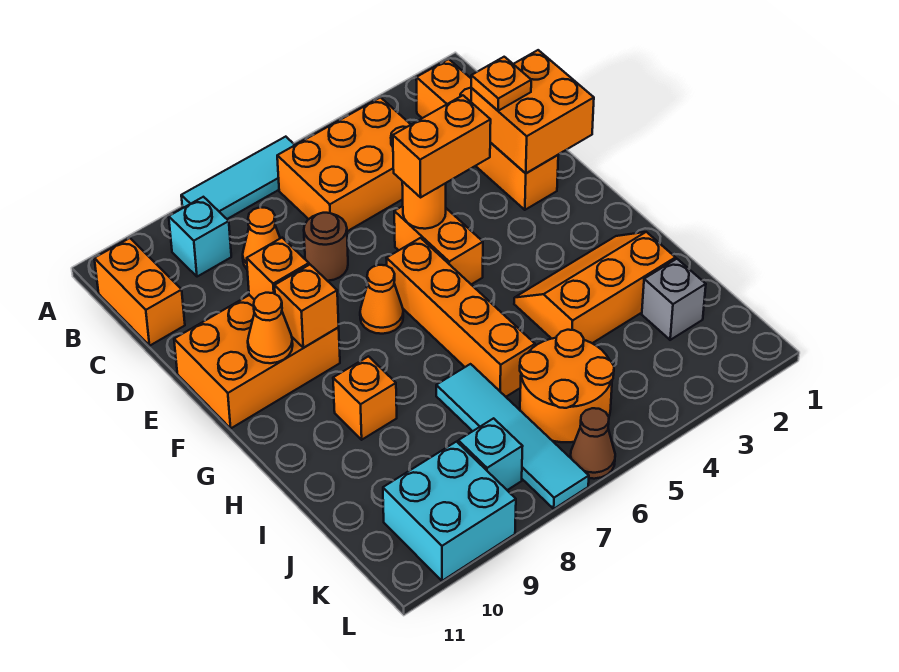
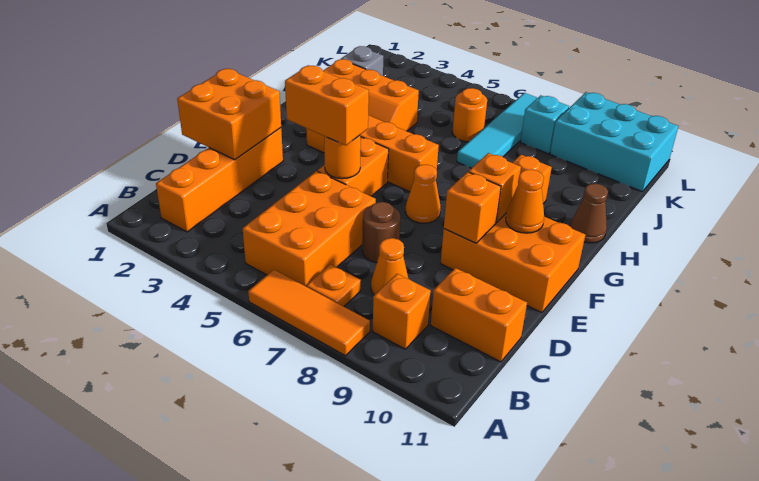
cyan 1x3 tile [181,137,295,219] -> orange 1x3 tile [248,270,370,356]
orange 2x3 brick [277,97,411,231] -> orange 2x3 brick turned to [243,171,376,286]
cyan 1x1 brick [169,197,231,277] -> orange 1x1 brick [372,274,431,349]
orange 1x2 brick [94,238,185,346] -> orange 1x2 brick turned to [431,268,527,362]
orange 1x1 plate [471,57,531,111] -> orange 1x1 plate moved to [306,264,361,307]
orange 1x4 brick [387,238,535,397] -> orange 1x4 brick turned to [306,115,439,192]
orange 2x2 round brick [520,330,614,442] -> orange 1x1 round brick [452,88,487,142]
cyan 2x2 brick [383,442,516,581] -> cyan 2x3 brick [550,92,678,192]
brown 1x1 cone [570,408,615,479] -> brown 1x1 cone moved to [570,184,608,243]

